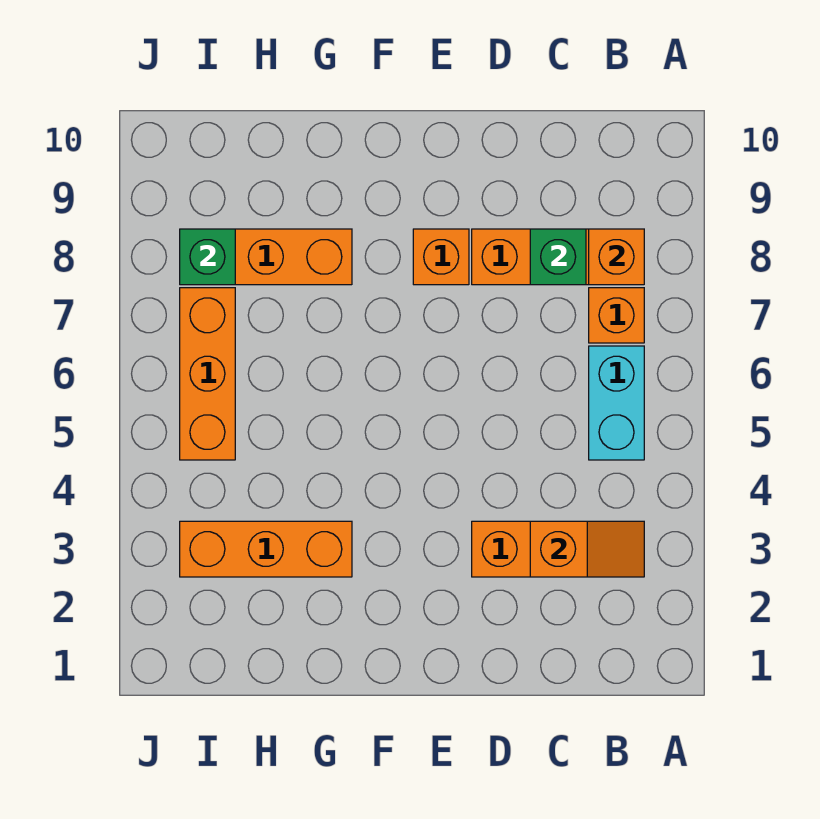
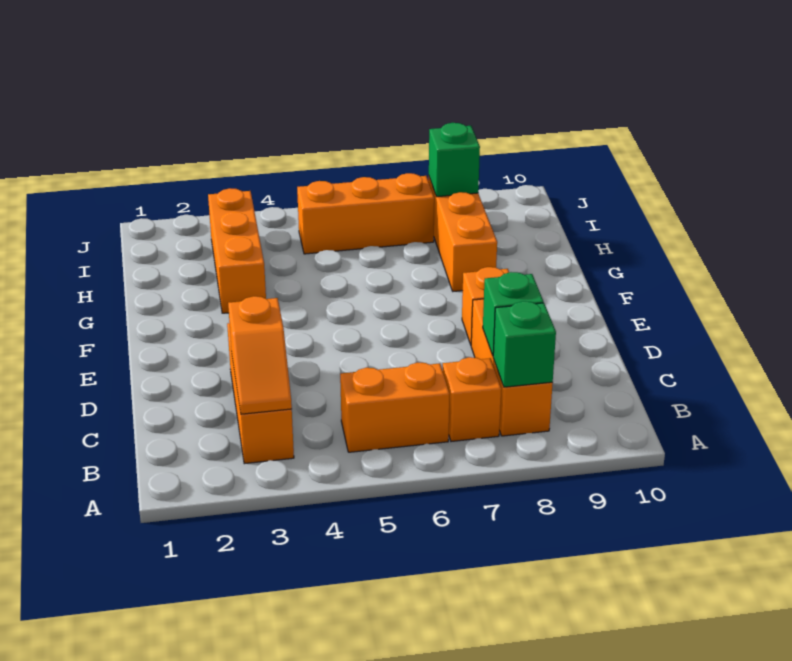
cyan 1x2 brick [589,346,644,460] -> orange 1x2 brick [340,362,450,452]
orange 1x1 brick [589,229,644,285] -> green 1x1 brick [493,301,556,387]

